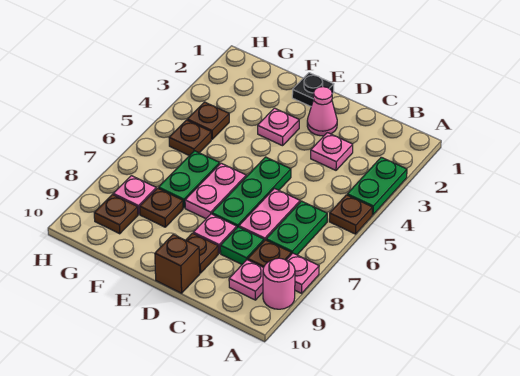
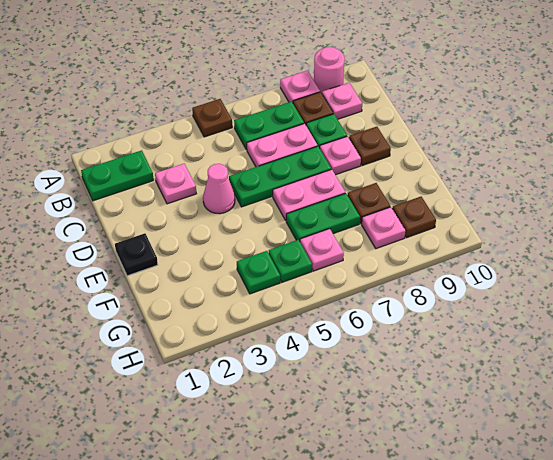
green 1x2 plate [347,157,407,215] -> green 1x2 plate moved to [81,150,154,201]
pink 1x1 cone [307,87,337,136] -> pink 1x1 cone moved to [203,164,235,214]
brown 1x1 brick [155,235,200,293] -> none
pink 1x1 plate [258,108,299,146] -> pink 1x1 plate moved to [300,229,344,271]
brown 1x1 plate [187,102,229,139] -> green 1x1 plate [237,251,280,294]
brown 1x1 plate [169,120,211,156] -> green 1x1 plate [269,240,312,282]

